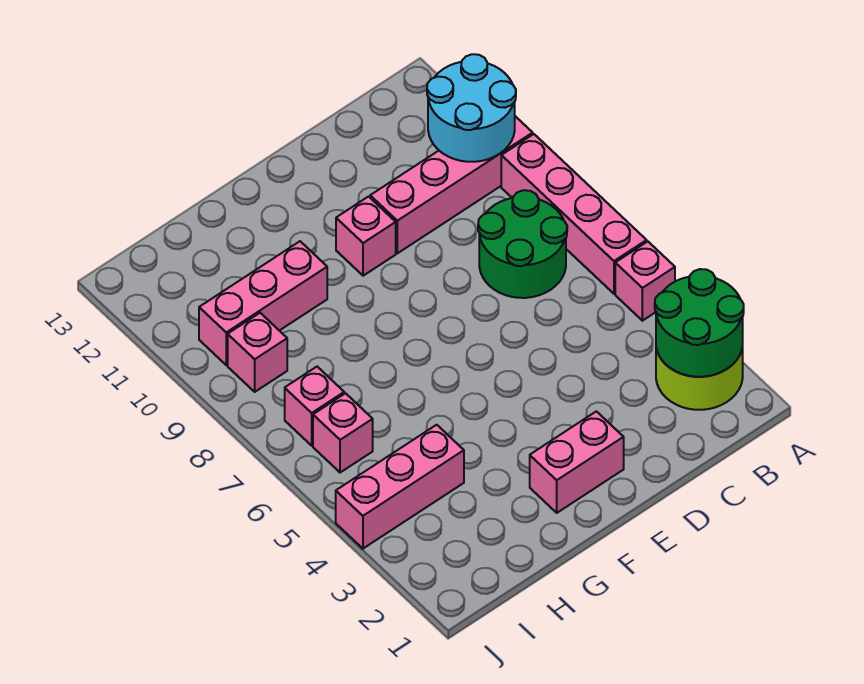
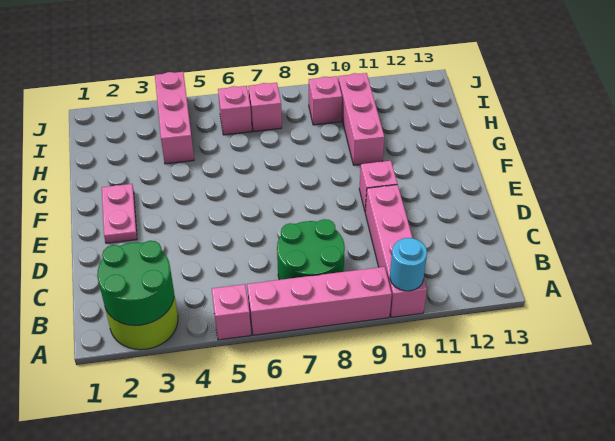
cyan 2x2 round brick [427,54,516,162] -> cyan 1x1 round brick [390,238,427,291]
pink 1x2 brick [530,411,624,513] -> pink 1x2 plate [102,184,137,243]

